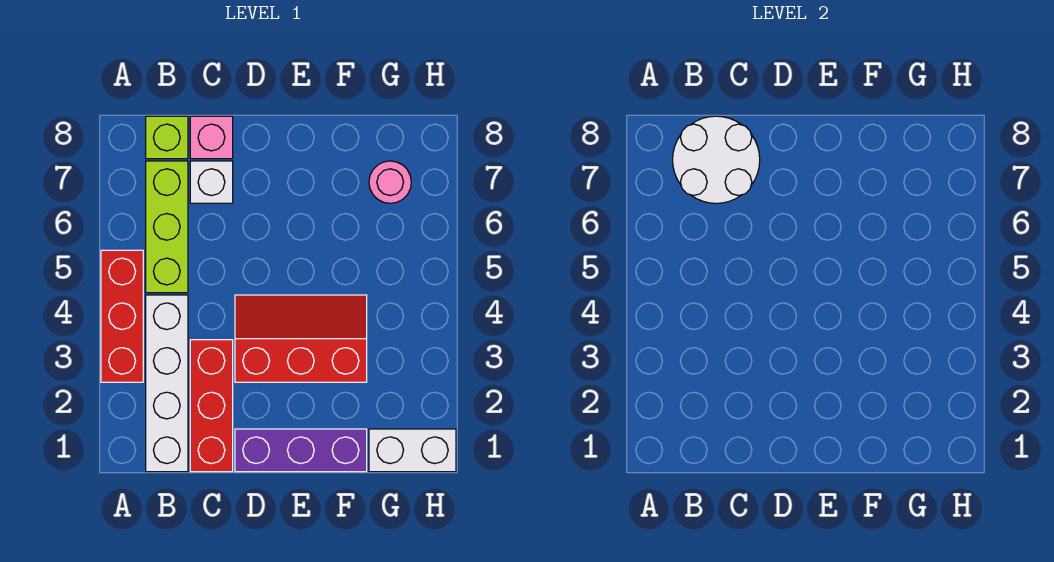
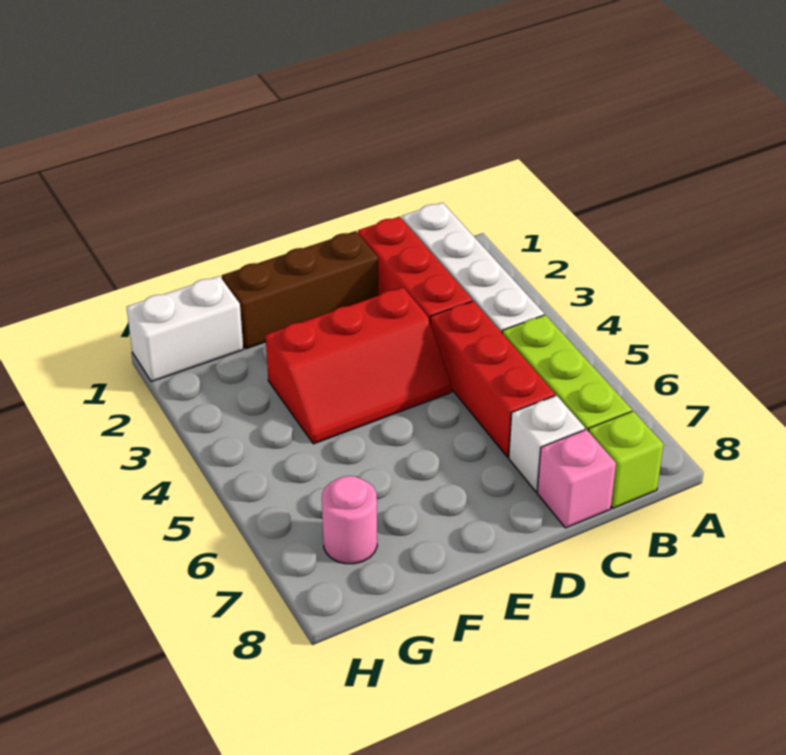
red 1x3 brick [101,250,143,382] -> red 1x3 brick moved to [430,301,555,457]
white 2x2 round brick [673,116,760,203] -> none
purple 1x3 brick [235,429,367,472] -> brown 1x3 brick [222,231,378,349]

